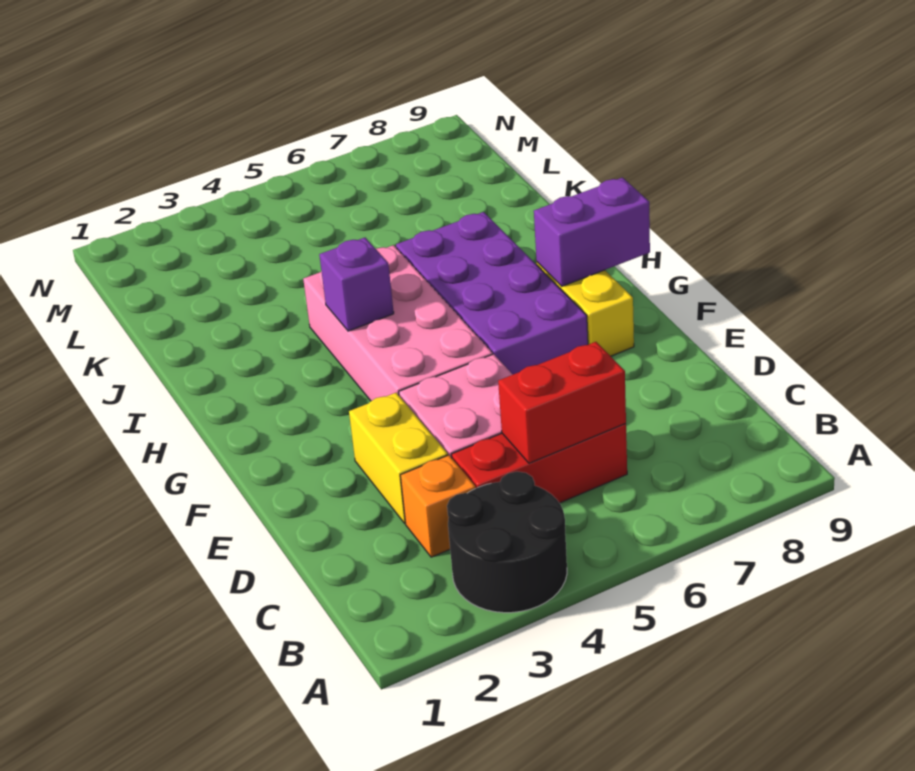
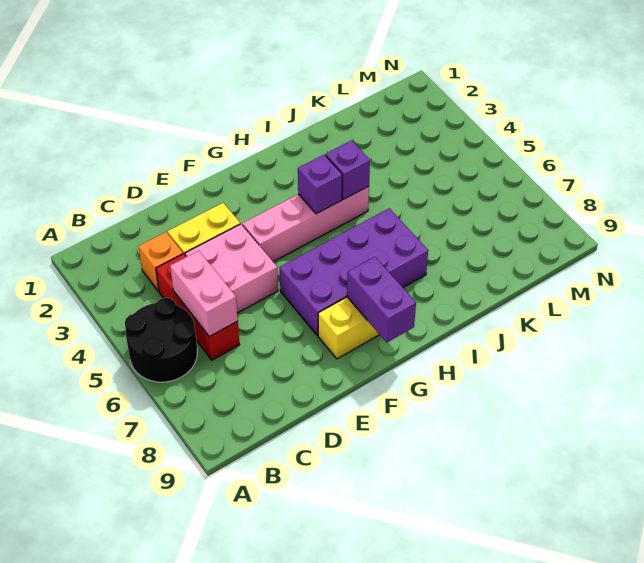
black 2x2 round brick [447,472,567,613] -> black 2x2 round brick moved to [125,298,197,382]
red 1x2 brick [498,342,626,463] -> pink 1x2 brick [170,251,238,336]
pink 2x4 brick [303,245,493,401] -> pink 1x4 brick [243,186,369,262]
none -> purple 1x1 brick [326,140,370,199]

